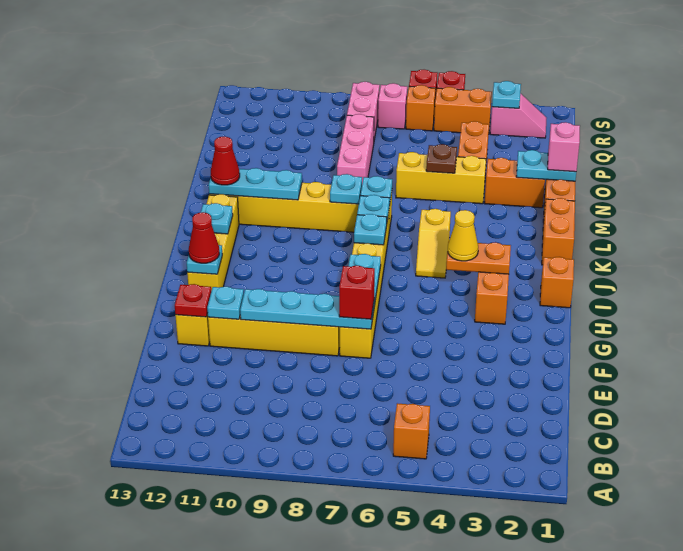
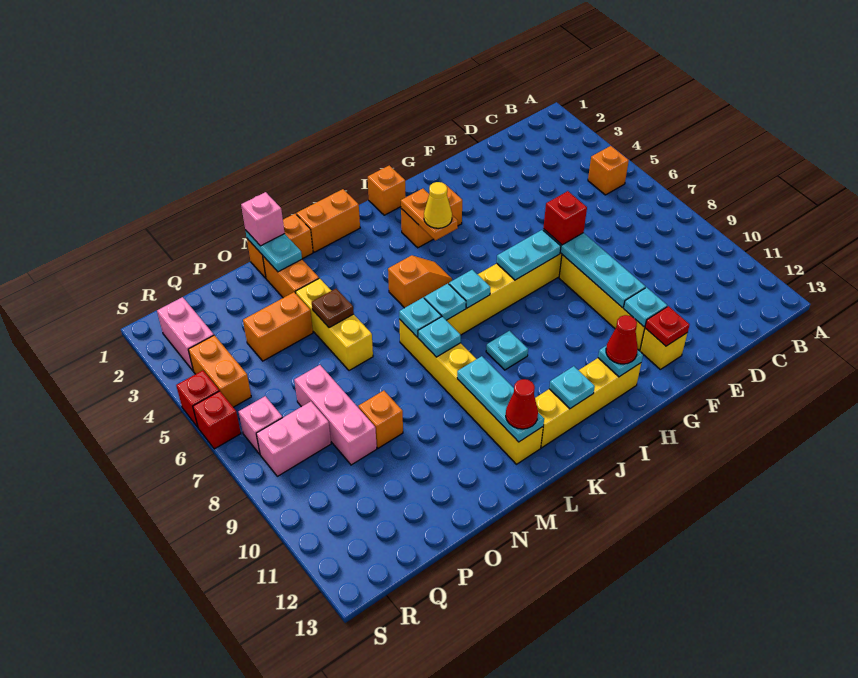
yellow 1x2 slope [416,209,451,278] -> orange 1x2 slope [388,255,452,308]
pink 1x3 brick [337,114,374,183] -> pink 1x3 brick turned to [294,365,377,465]
pink 1x2 slope [490,93,546,138] -> pink 1x2 brick [157,297,214,371]
cyan 1x1 plate [492,81,521,108] -> cyan 1x1 plate moved to [486,331,528,370]
orange 1x1 brick [406,85,436,131] -> orange 1x1 brick moved to [358,391,403,448]

